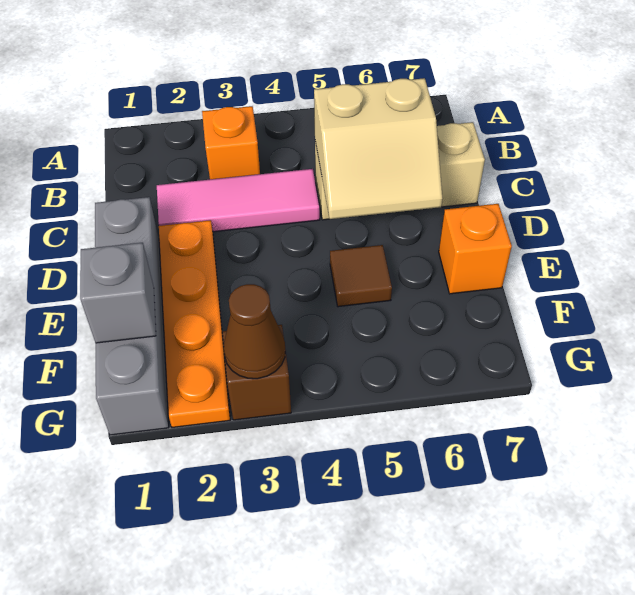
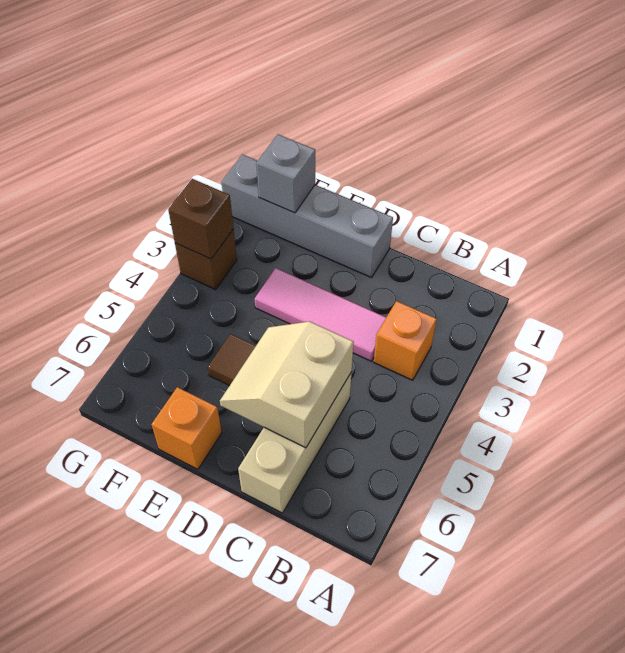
pink 1x3 tile [157,169,320,232] -> pink 1x3 tile turned to [255,268,386,361]
orange 1x4 plate [159,220,230,427] -> none
brown 1x1 cone [224,284,285,379] -> brown 1x1 brick [168,179,234,259]

